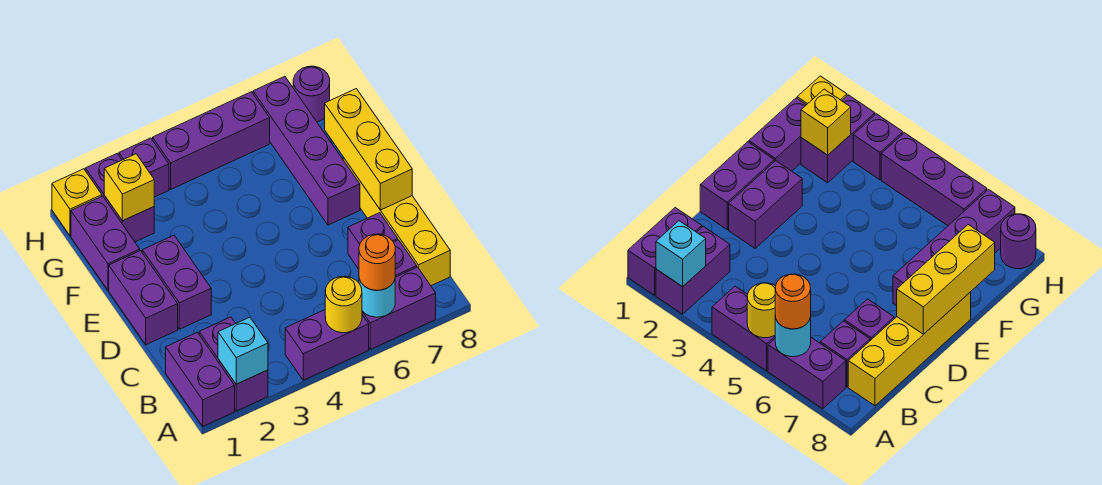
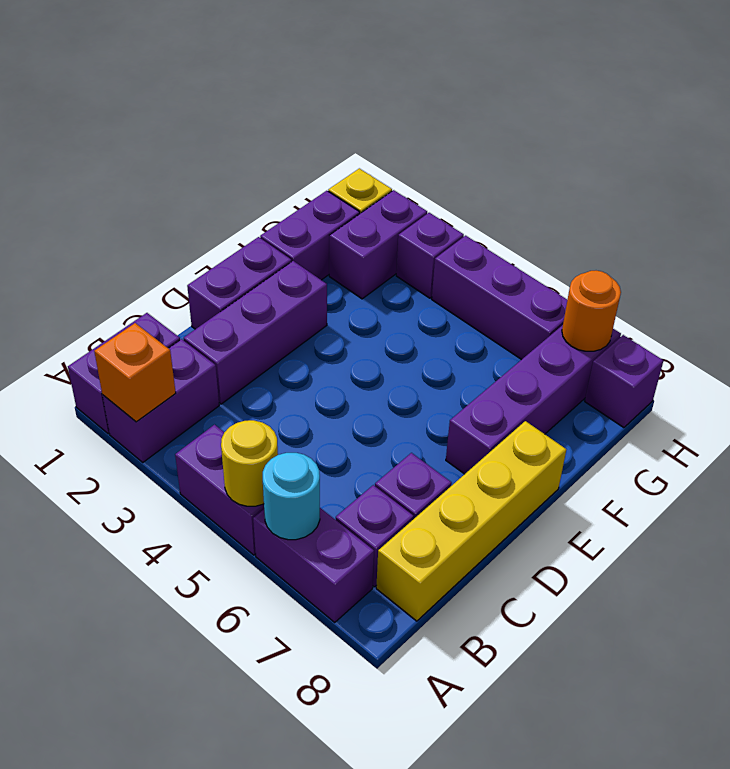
cyan 1x1 brick [218,317,268,384] -> orange 1x1 brick [94,323,176,422]
orange 1x1 round brick [359,234,395,290] -> orange 1x1 round brick moved to [562,271,621,351]
purple 1x2 brick [142,235,211,329] -> purple 1x3 brick [184,261,327,404]
yellow 1x3 brick [325,89,412,210] -> none
yellow 1x1 brick [104,154,154,221] -> none
purple 1x1 round brick [293,66,330,122] -> purple 1x1 brick [585,335,663,428]

